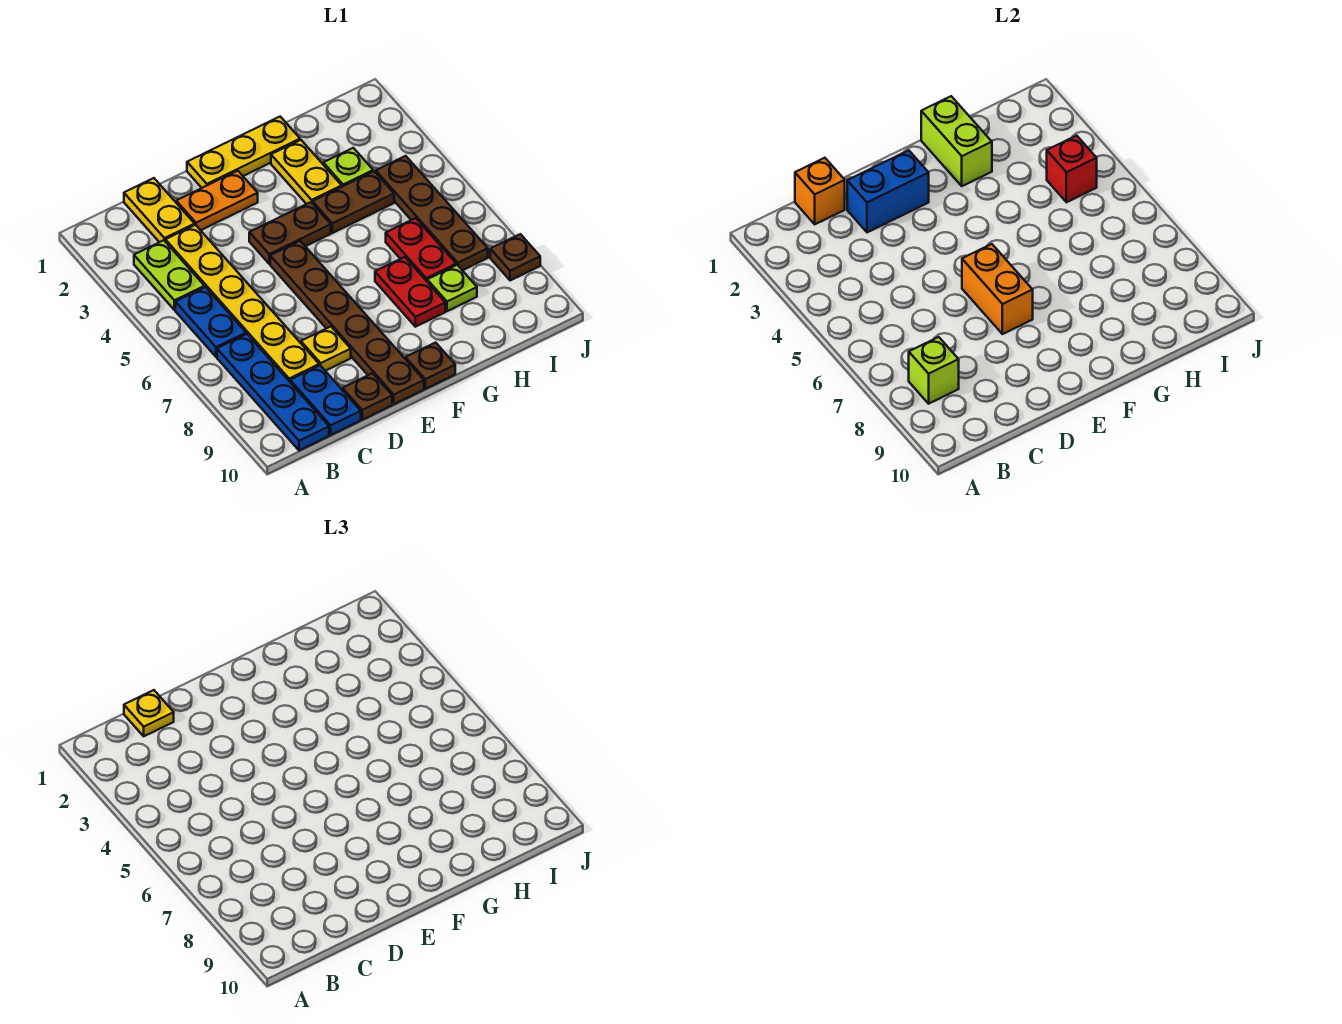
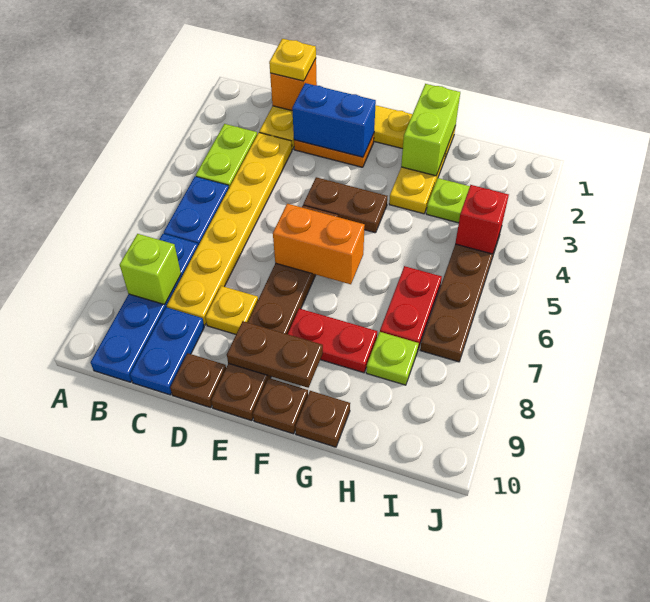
orange 1x2 brick [962,244,1033,334] -> orange 1x2 brick turned to [273,204,365,284]
brown 1x2 plate [313,171,394,233] -> brown 1x2 plate moved to [227,321,323,388]
red 1x2 plate [375,257,445,327] -> red 1x2 plate turned to [288,308,377,373]
brown 1x1 plate [490,234,540,281] -> brown 1x1 plate moved to [295,391,350,447]

